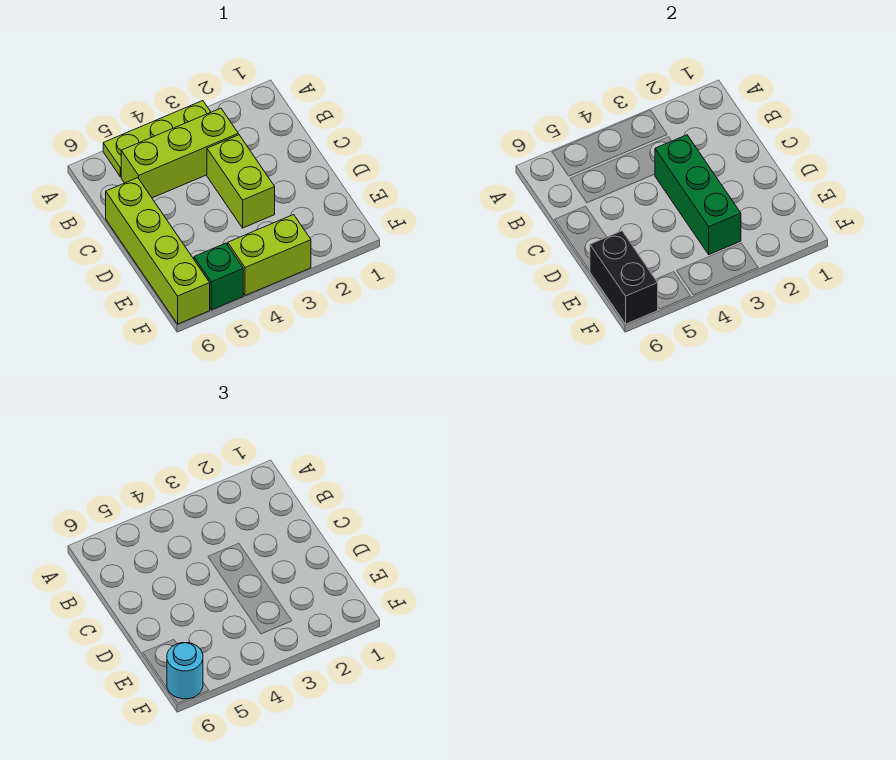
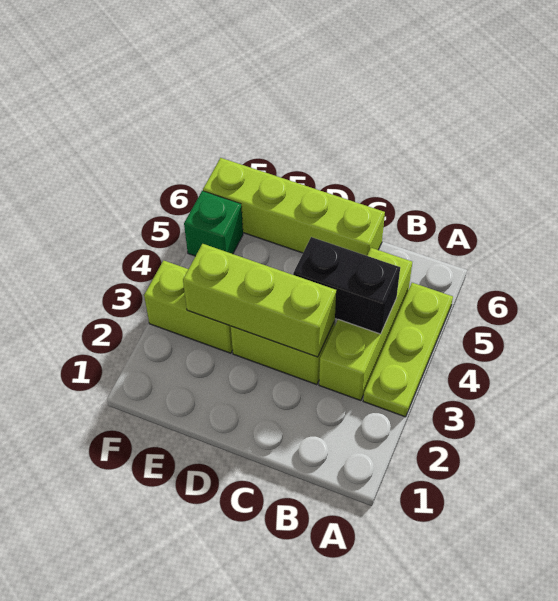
green 1x3 brick [655,135,741,255] -> lime 1x3 brick [183,244,336,357]
black 1x2 brick [590,231,658,324] -> black 1x2 brick moved to [293,237,400,334]
lime 1x2 brick [228,215,311,296] -> lime 1x2 brick turned to [144,260,233,353]
cyan 1x1 round brick [167,643,203,699] -> none

